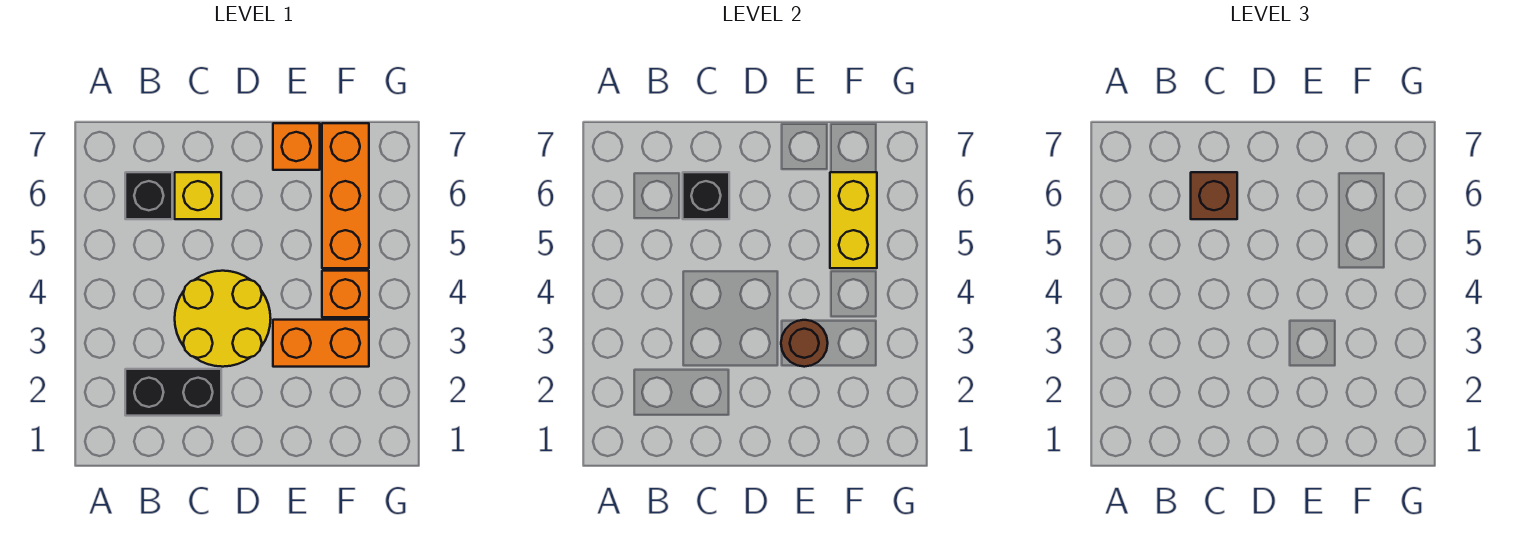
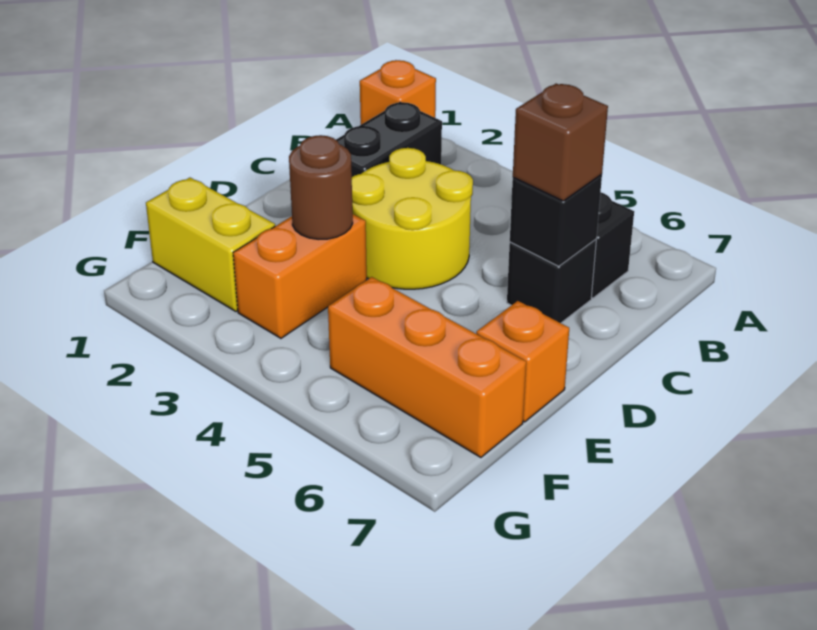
yellow 1x1 brick [175,172,221,219] -> black 1x1 brick [507,239,596,323]
orange 1x1 brick [322,271,369,317] -> orange 1x1 brick moved to [360,60,436,124]
yellow 1x2 brick [830,172,877,268] -> yellow 1x2 brick moved to [146,178,275,311]

